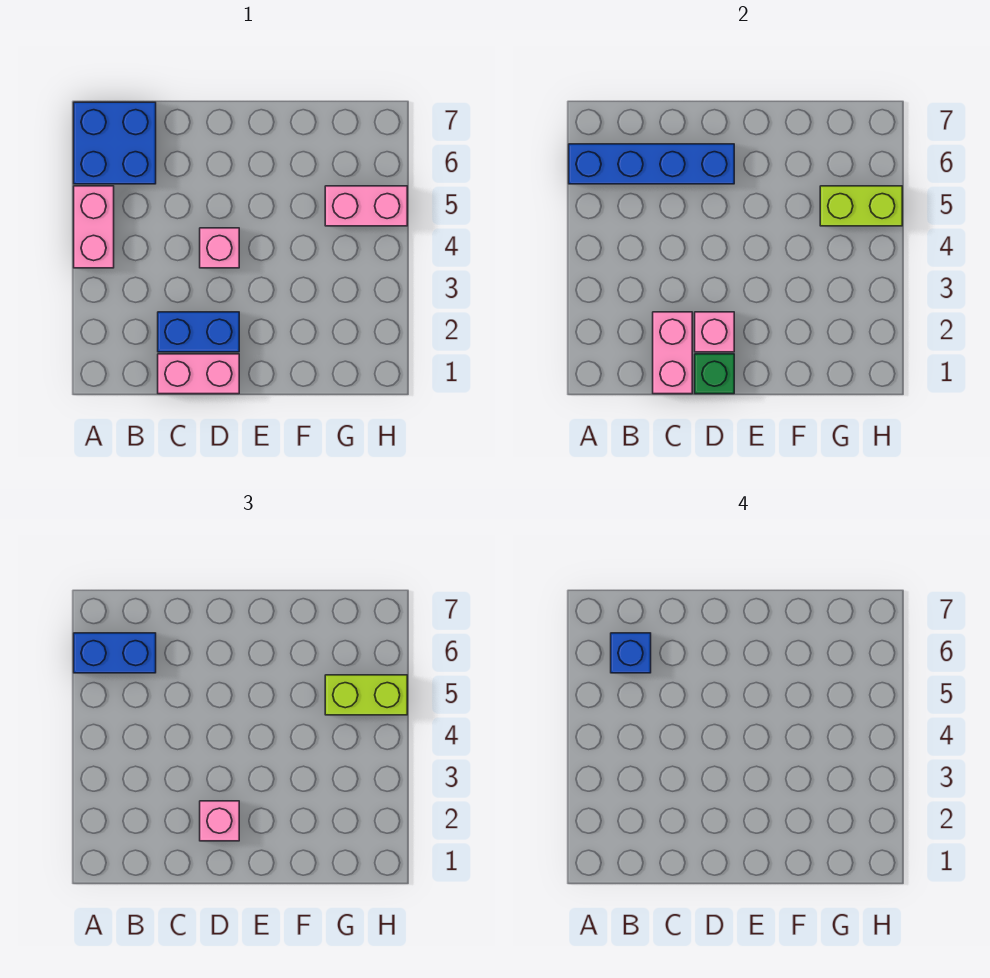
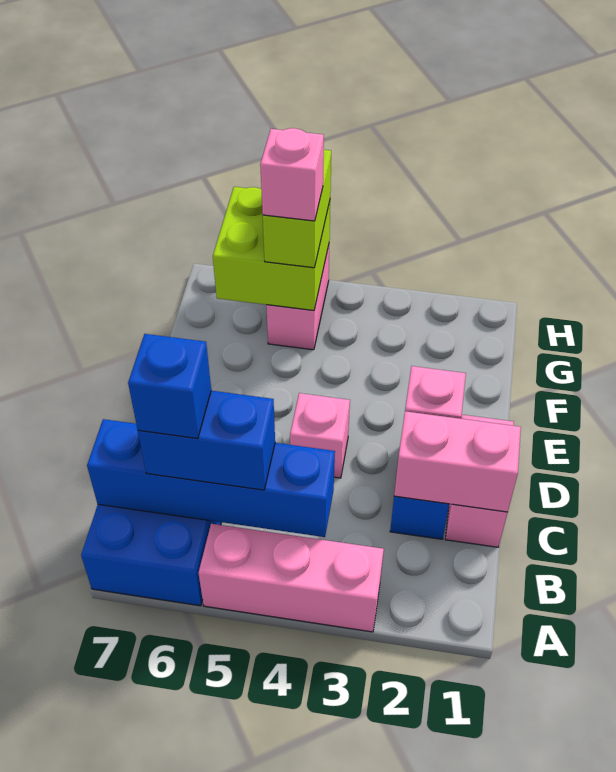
pink 1x2 brick [74,186,114,268] -> pink 1x3 brick [199,524,384,632]
blue 1x4 brick [569,144,734,184] -> blue 1x4 brick turned to [87,419,335,537]
blue 1x2 brick [74,633,156,673] -> blue 1x2 brick turned to [138,391,275,490]
green 1x1 brick [695,354,734,394] -> none
pink 1x1 brick [200,801,239,841] -> pink 1x1 brick moved to [260,128,324,221]
lime 1x2 brick [820,186,902,226] -> lime 2x2 brick [213,187,330,310]

